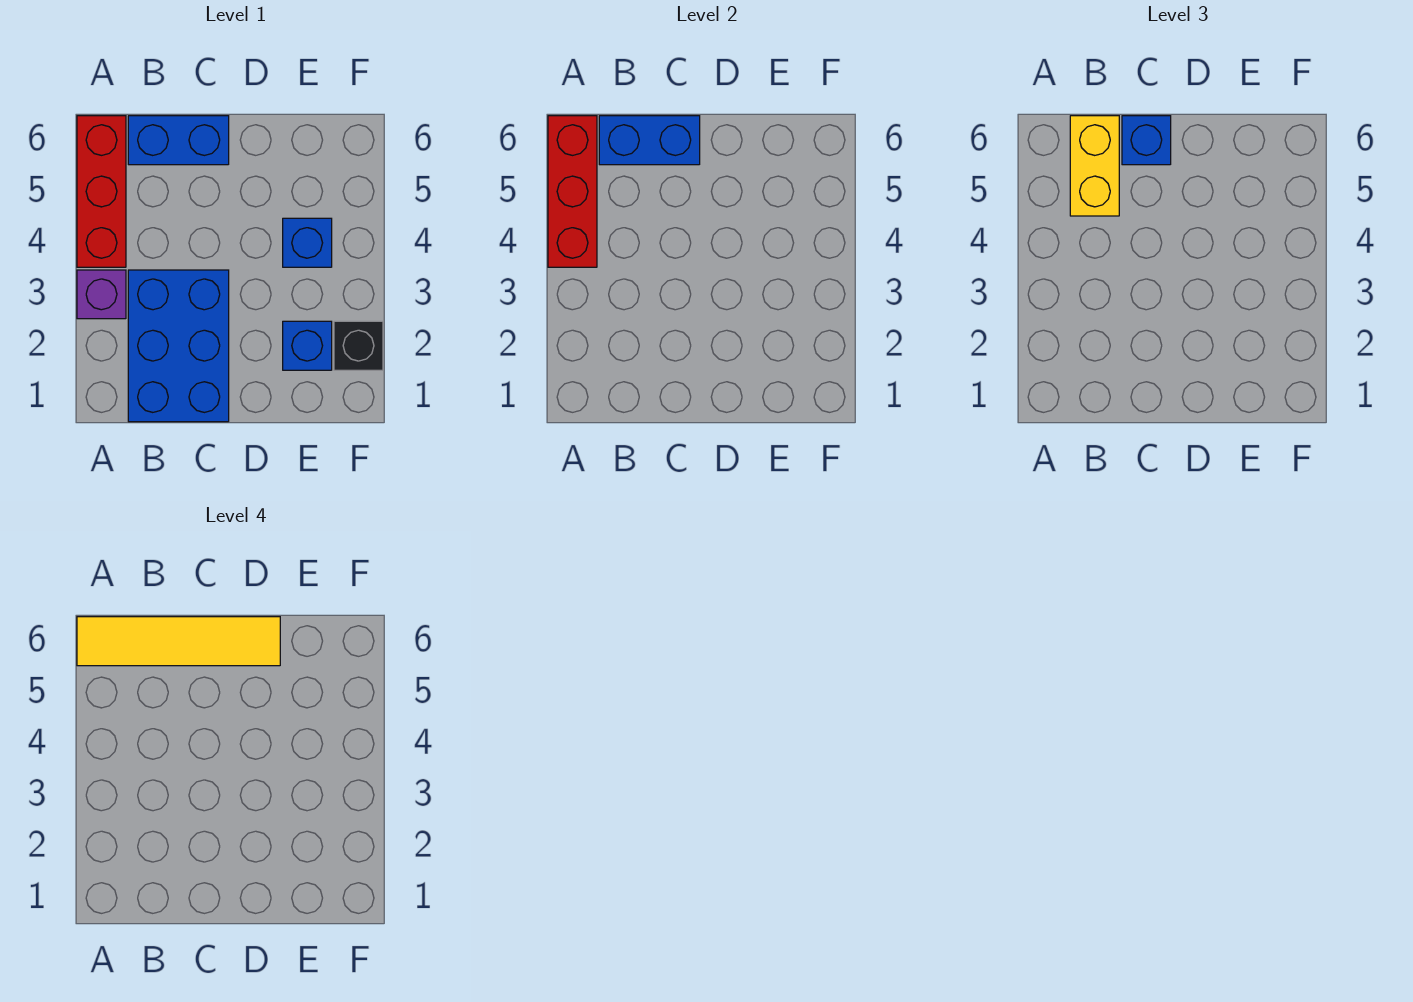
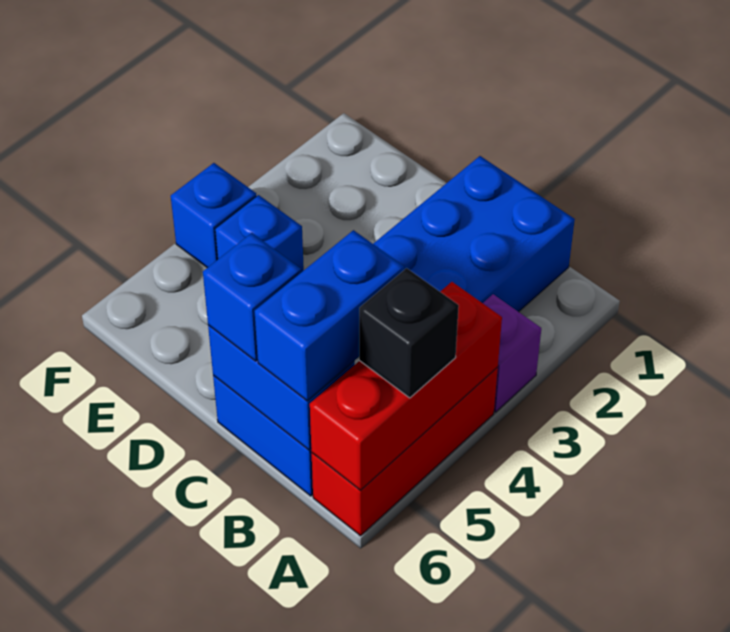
yellow 1x4 tile [77,617,280,666] -> none
yellow 1x2 brick [1070,116,1119,216] -> blue 1x2 brick [254,230,404,401]
blue 1x1 brick [283,321,332,370] -> blue 1x1 brick moved to [171,163,256,268]
black 1x1 brick [334,321,383,370] -> black 1x1 brick moved to [359,268,459,398]

